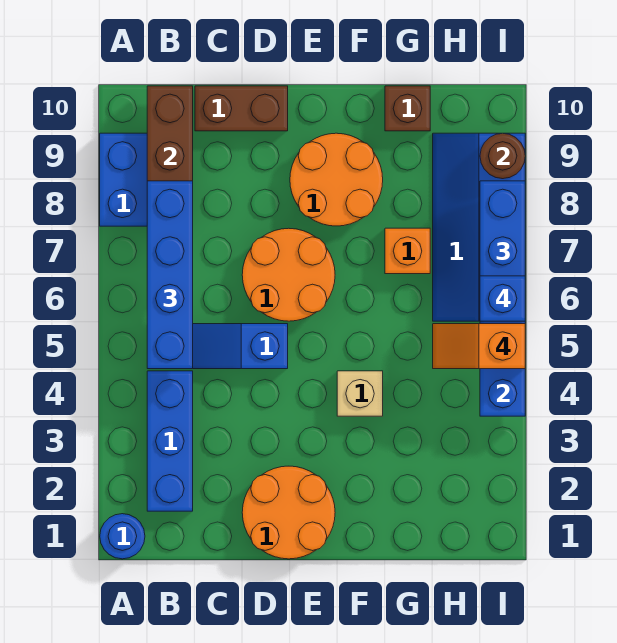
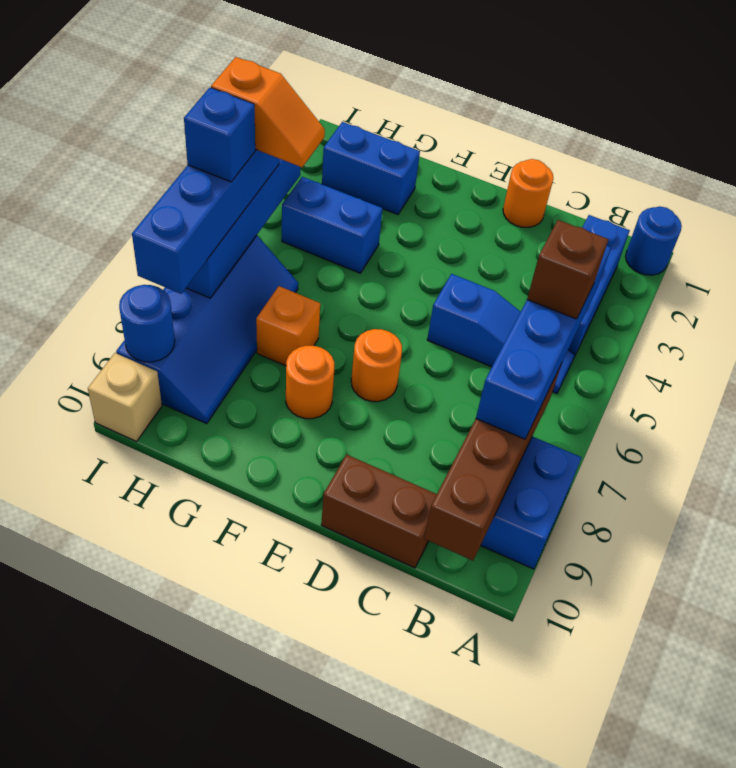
orange 2x2 round brick [242,466,335,559] -> orange 1x1 round brick [503,159,553,227]
orange 2x2 round brick [242,228,335,321] -> orange 1x1 round brick [351,329,402,402]
orange 2x2 round brick [290,133,383,226] -> orange 1x1 round brick [286,346,334,419]
tan 1x1 brick [337,371,383,416] -> tan 1x1 brick moved to [88,353,162,441]
none -> blue 1x2 brick [322,122,420,215]
none -> blue 1x2 brick [282,177,383,273]
brown 1x1 brick [385,86,430,131] -> brown 1x1 brick moved to [527,220,609,319]
brown 1x1 round brick [480,133,525,179] -> blue 1x1 round brick [119,285,175,362]

